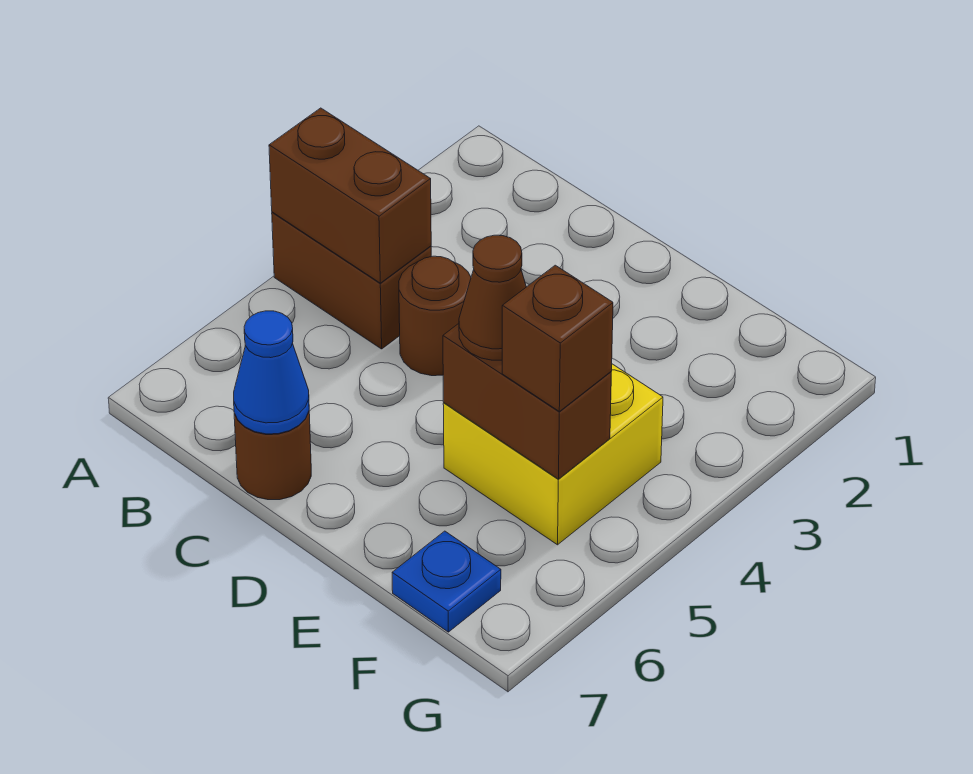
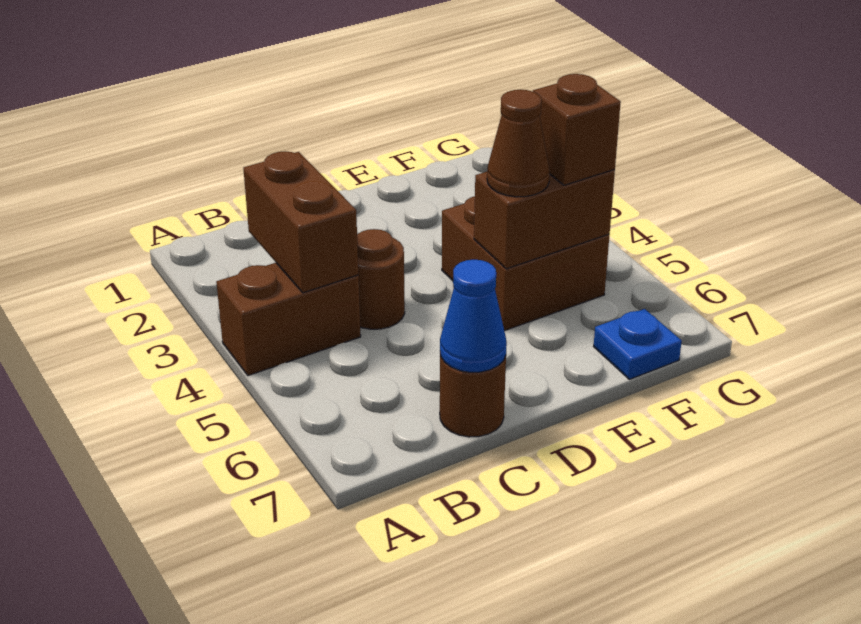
brown 1x2 brick [269,108,431,283] -> brown 1x2 brick turned to [243,152,358,293]
yellow 2x2 brick [443,364,663,545] -> brown 2x2 brick [442,196,609,331]

